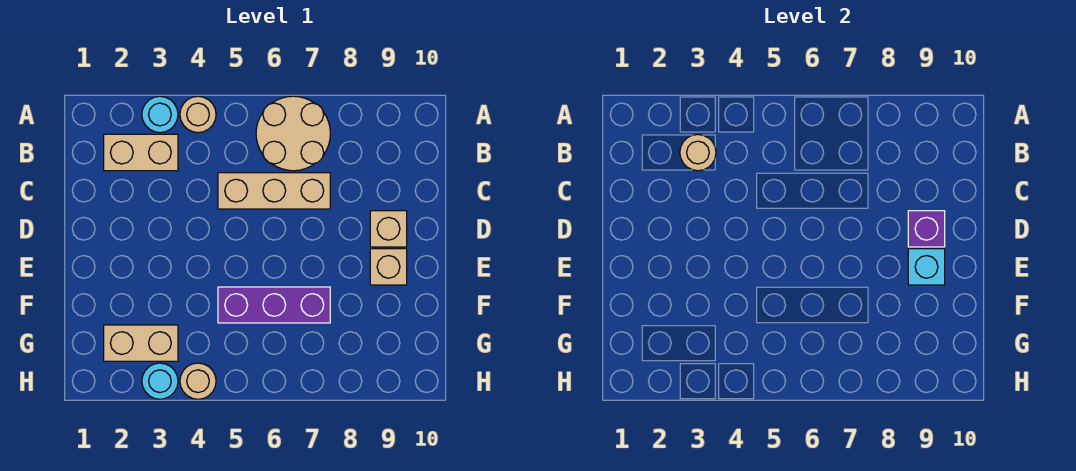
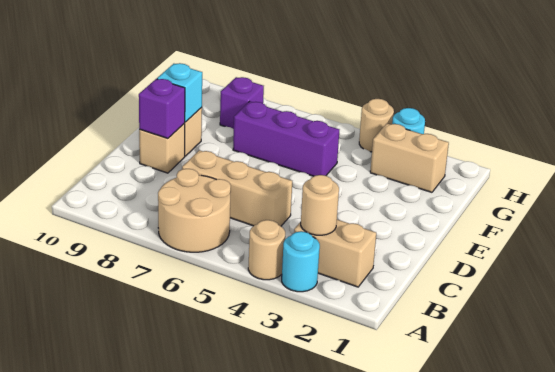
none -> purple 1x1 brick [220,77,264,129]

